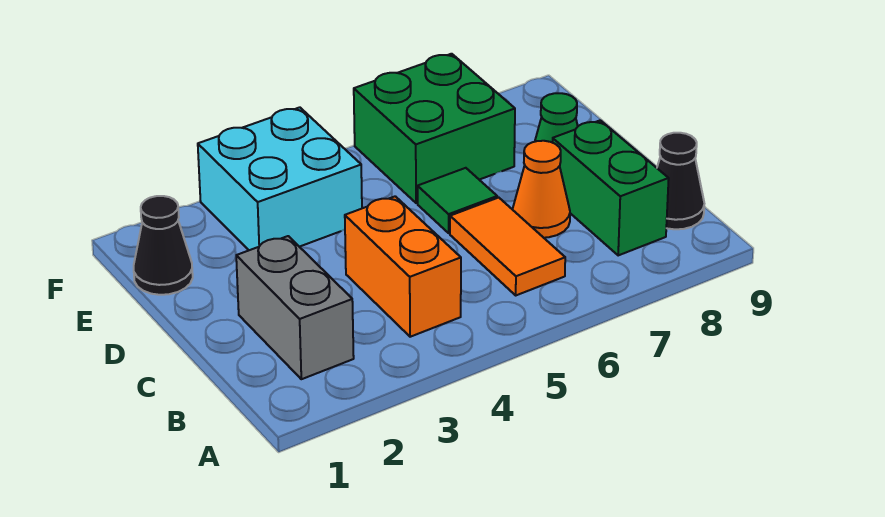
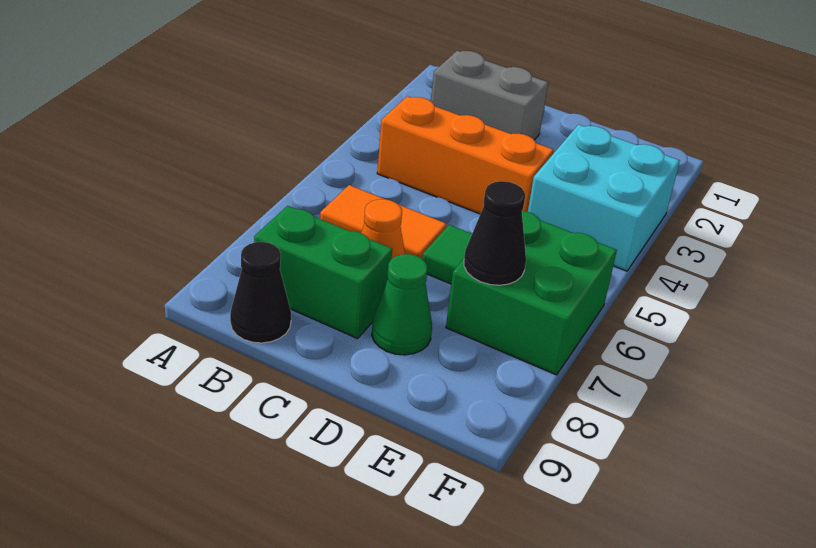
orange 1x2 brick [345,196,461,337] -> orange 1x3 brick [377,96,554,214]
black 1x1 cone [134,196,193,295] -> black 1x1 cone moved to [464,181,526,285]

